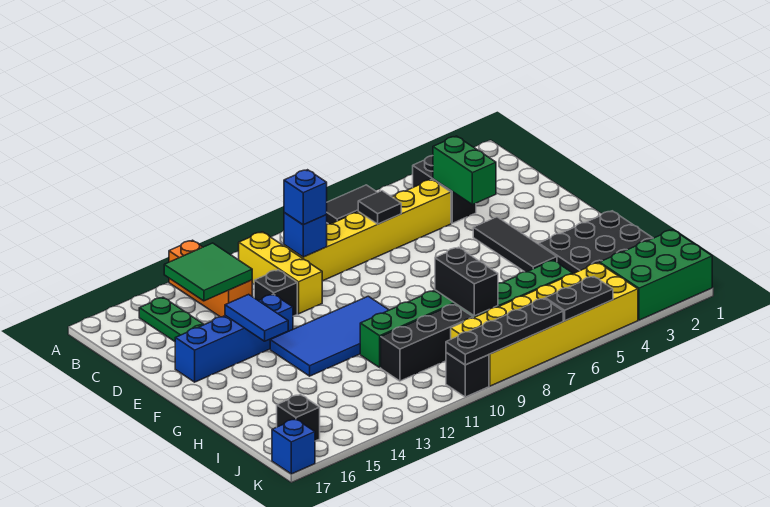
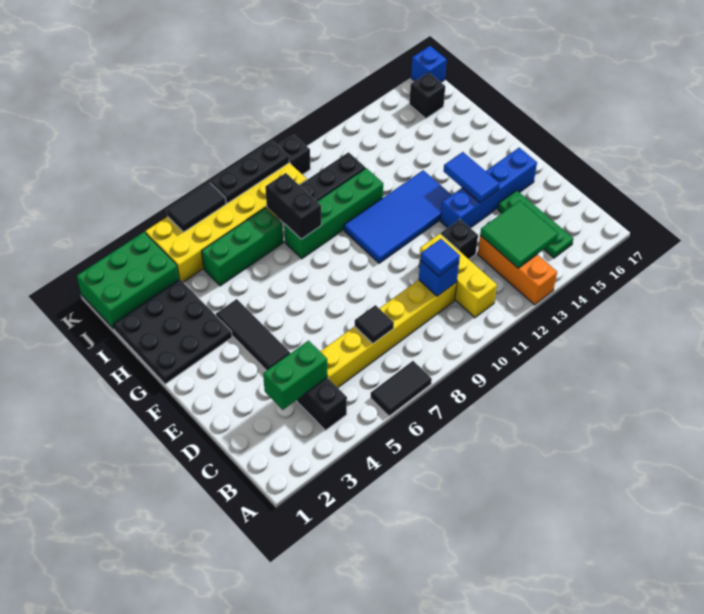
green 1x2 brick [433,136,496,205] -> green 1x2 brick turned to [263,341,327,410]
blue 1x1 brick [284,170,327,225] -> blue 1x1 tile [420,239,460,277]
black 1x2 plate [545,276,613,321] -> black 1x2 tile [166,182,226,232]
black 1x4 plate [446,298,563,365] -> black 1x3 plate [210,141,289,203]

